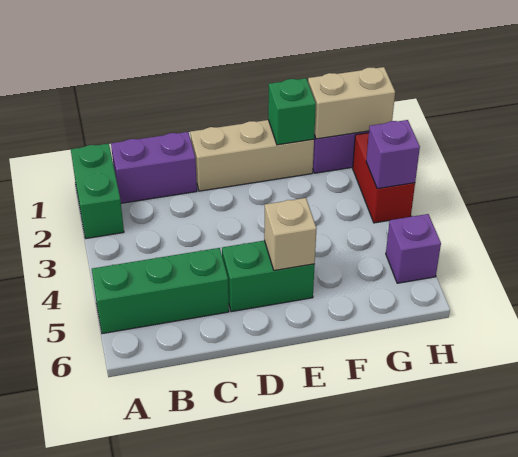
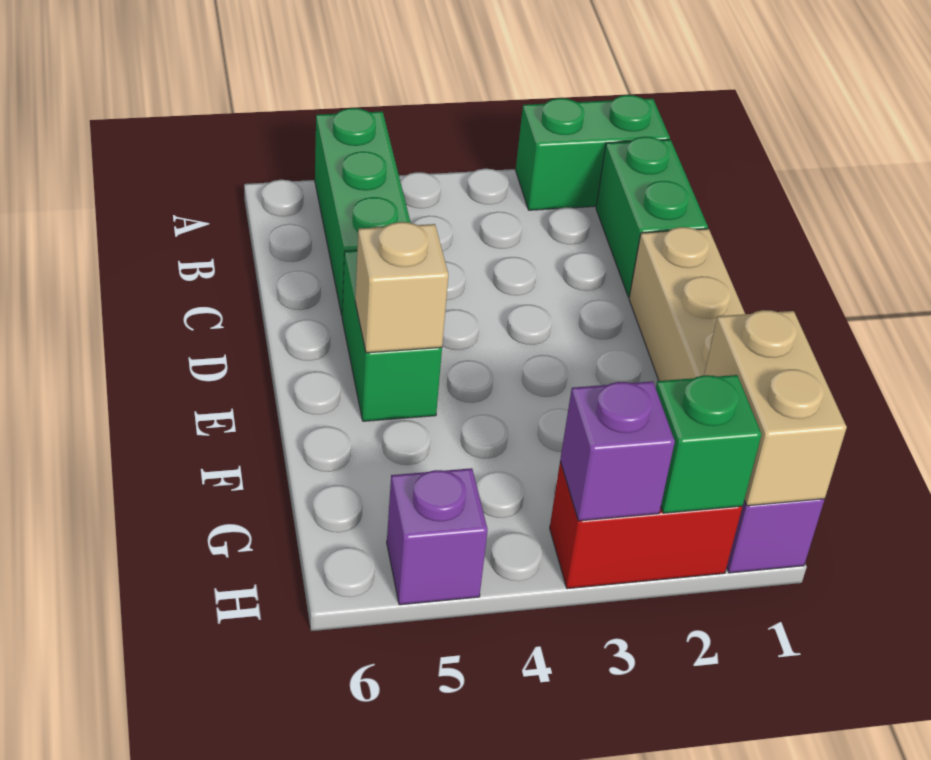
purple 1x2 brick [111,132,197,203] -> green 1x2 brick [596,137,708,297]
green 1x1 brick [268,78,316,145] -> green 1x1 brick moved to [656,375,761,513]

